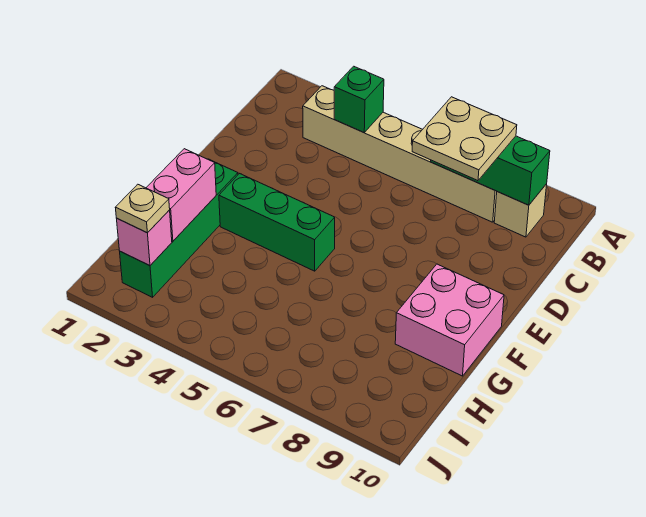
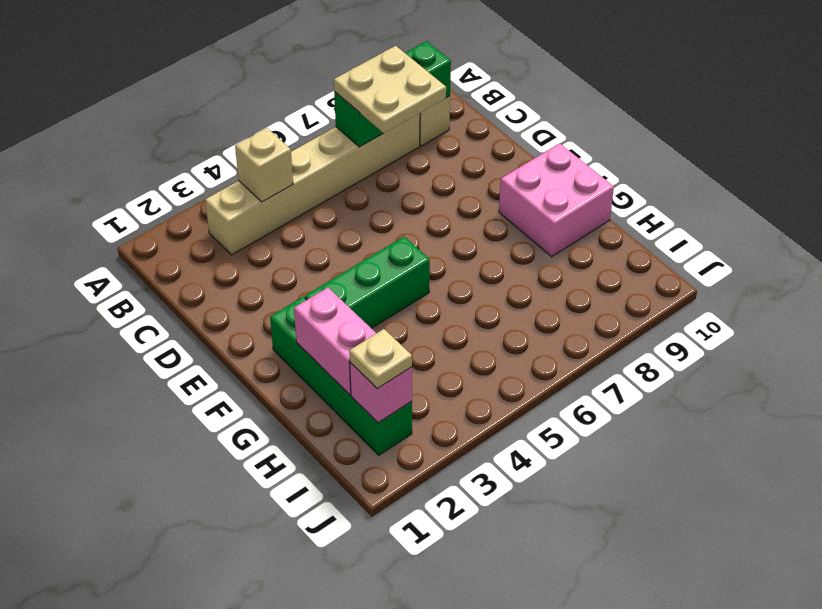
green 1x1 brick [334,66,384,132] -> tan 1x1 brick [235,128,293,202]

